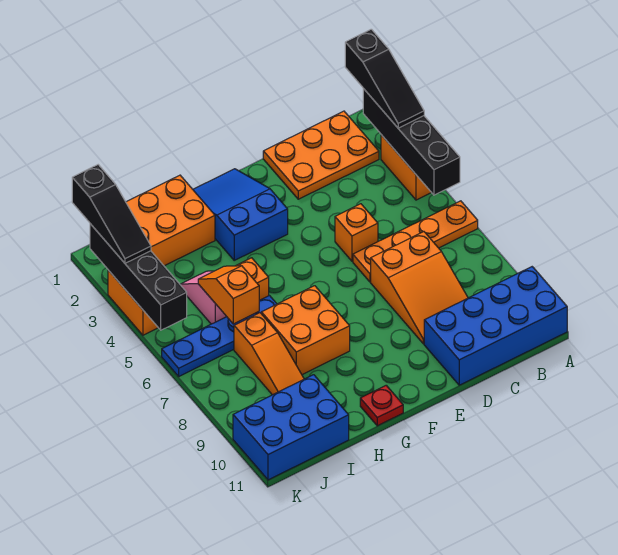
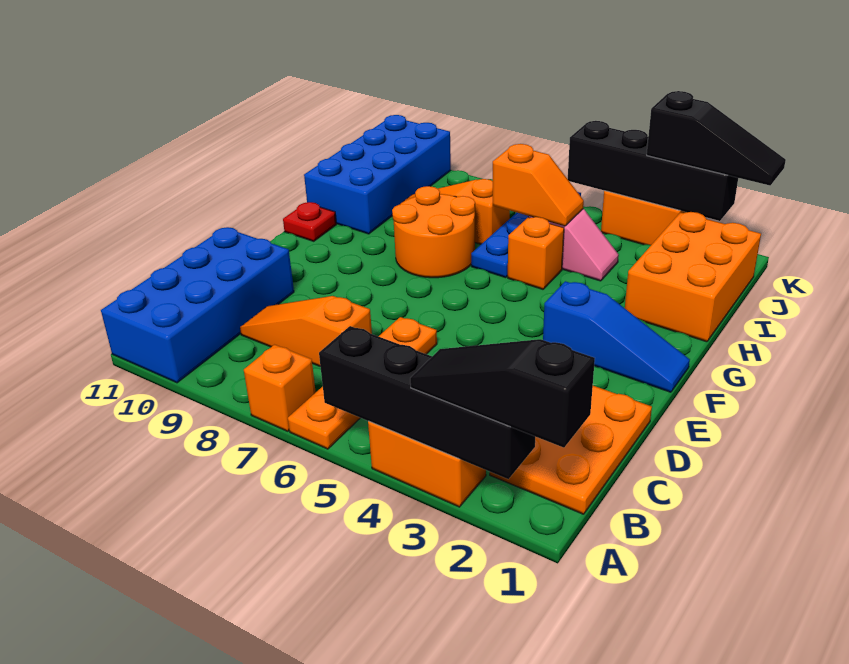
orange 2x3 slope [371,232,468,344] -> orange 1x3 slope [240,296,372,366]
orange 1x1 brick [335,204,378,261] -> orange 1x1 brick moved to [244,345,316,431]
blue 2x3 slope [193,169,288,260] -> blue 1x3 slope [543,281,690,392]
orange 2x2 brick [261,286,350,375] -> orange 2x2 round brick [392,186,475,278]
blue 2x3 brick [233,375,349,480] -> blue 2x4 brick [304,115,451,234]
black 1x3 slope [72,165,151,263] -> black 1x3 slope turned to [647,91,786,185]

